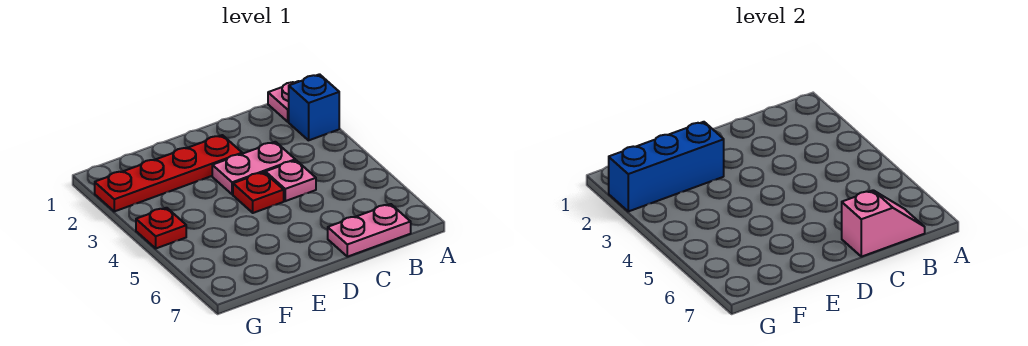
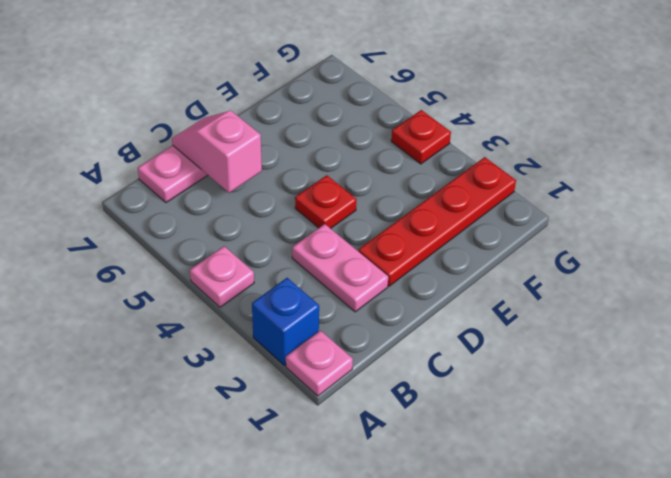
pink 1x2 slope [842,190,925,257] -> pink 1x2 slope turned to [172,111,262,193]
pink 1x2 plate [212,142,295,194] -> pink 1x2 plate turned to [292,224,388,312]
pink 1x1 plate [265,160,316,201] -> pink 1x1 plate moved to [190,246,254,307]
blue 1x3 brick [609,122,724,211] -> none

